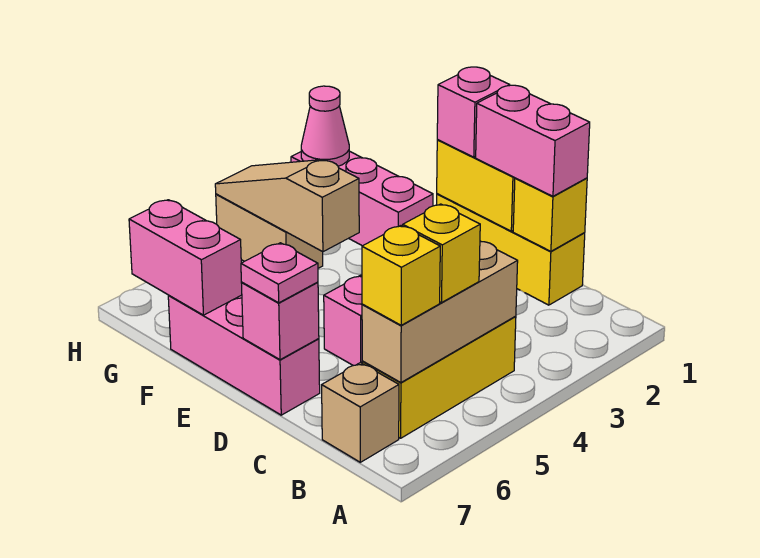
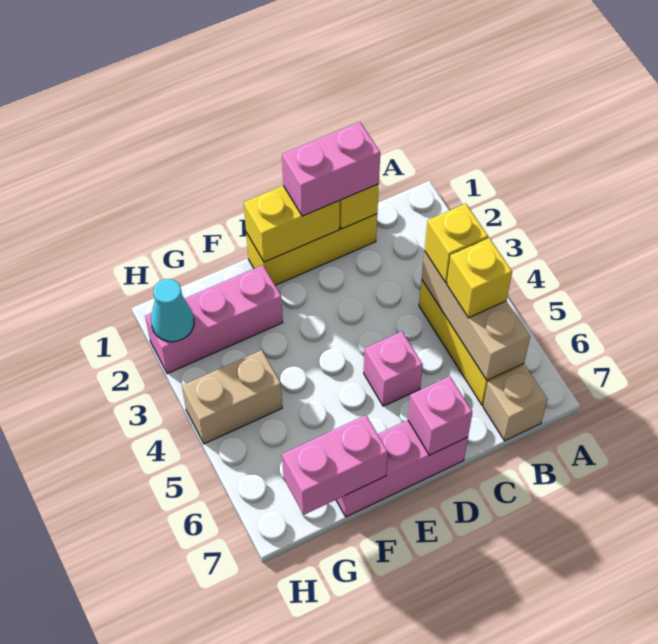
yellow 1x1 brick [362,226,440,325] -> yellow 1x1 brick moved to [425,204,488,282]
pink 1x1 plate [241,243,318,303] -> none
pink 1x1 brick [437,67,510,157] -> none
tan 1x3 slope [215,160,359,252] -> none
pink 1x1 cone [301,86,349,166] -> cyan 1x1 cone [151,279,194,342]

